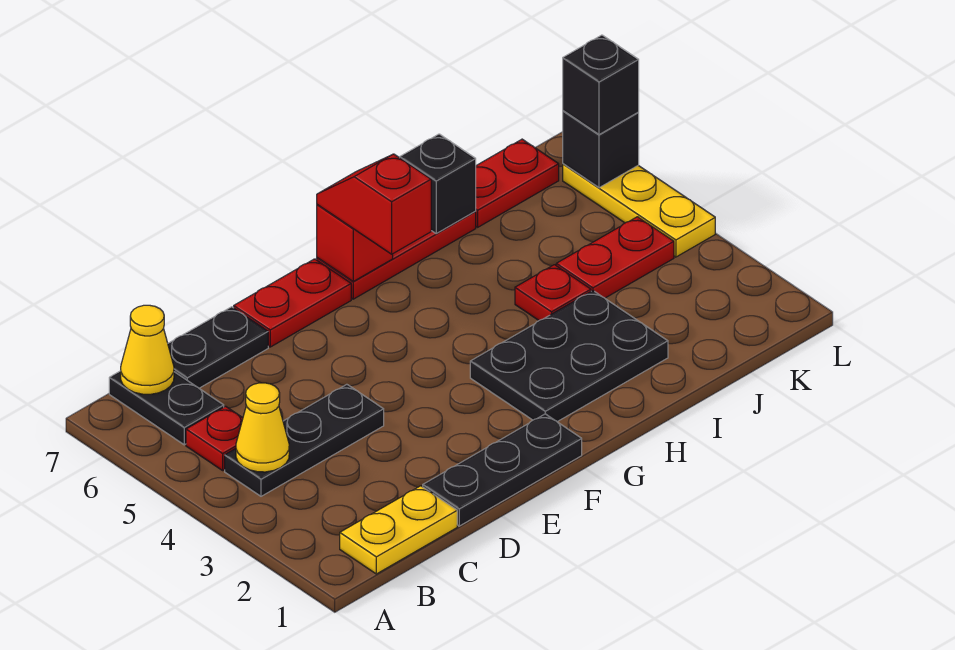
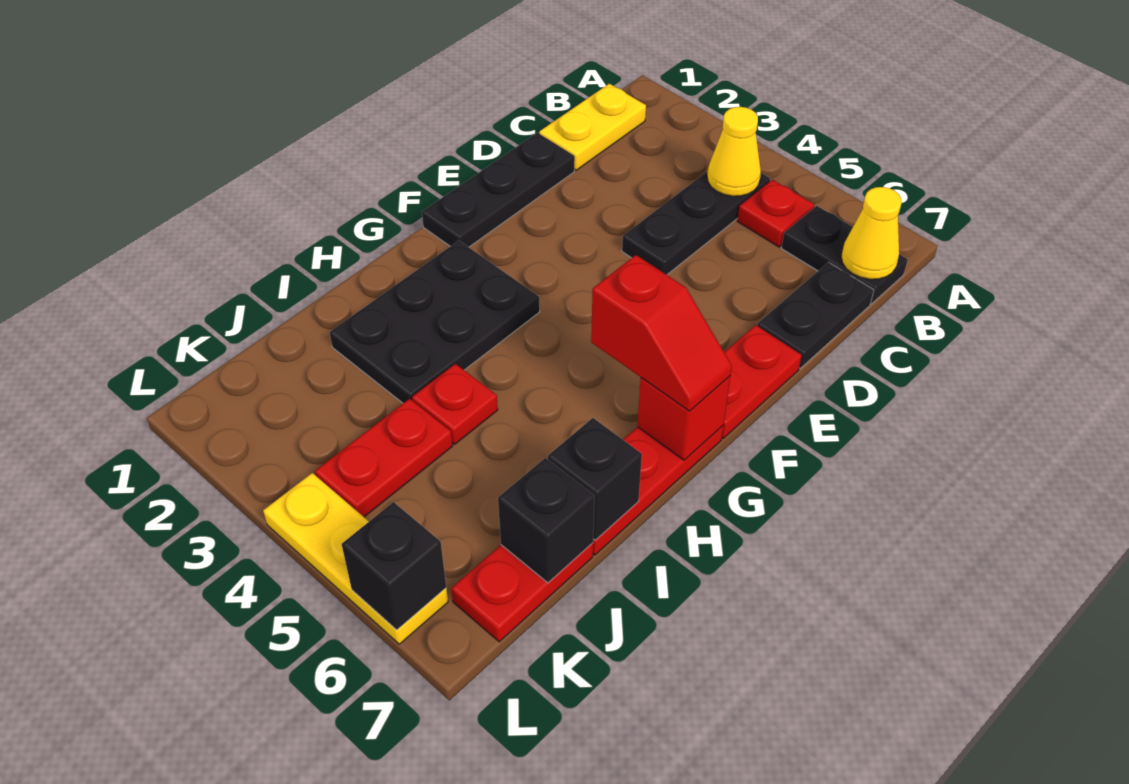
black 1x1 brick [563,35,639,135] -> black 1x1 brick moved to [498,458,594,583]

